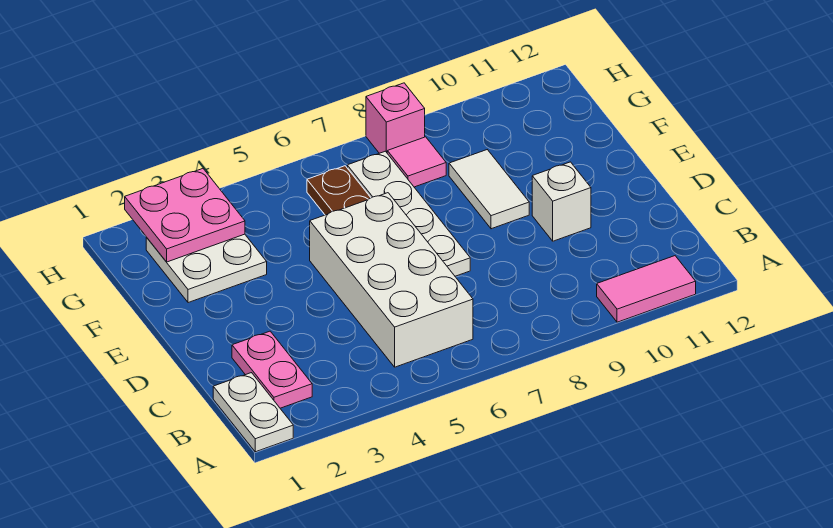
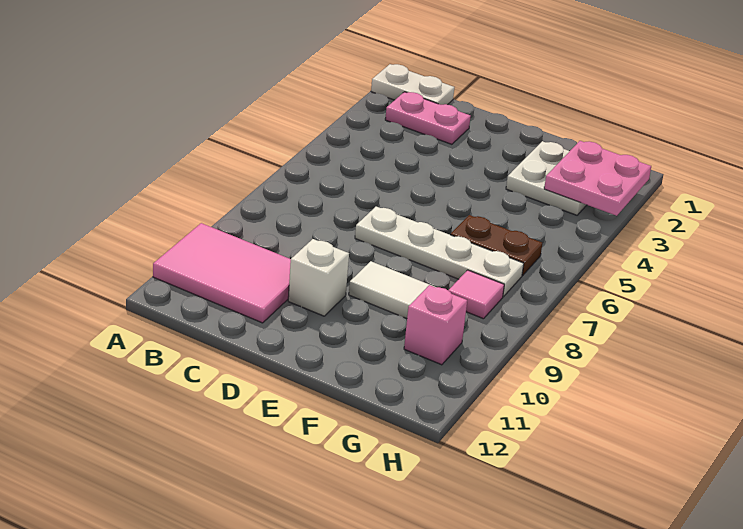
pink 1x2 tile [597,256,696,322] -> pink 2x3 tile [153,223,291,323]
white 2x4 brick [310,193,473,367] -> none
pink 1x1 brick [366,83,425,153] -> pink 1x1 brick moved to [404,285,467,365]

